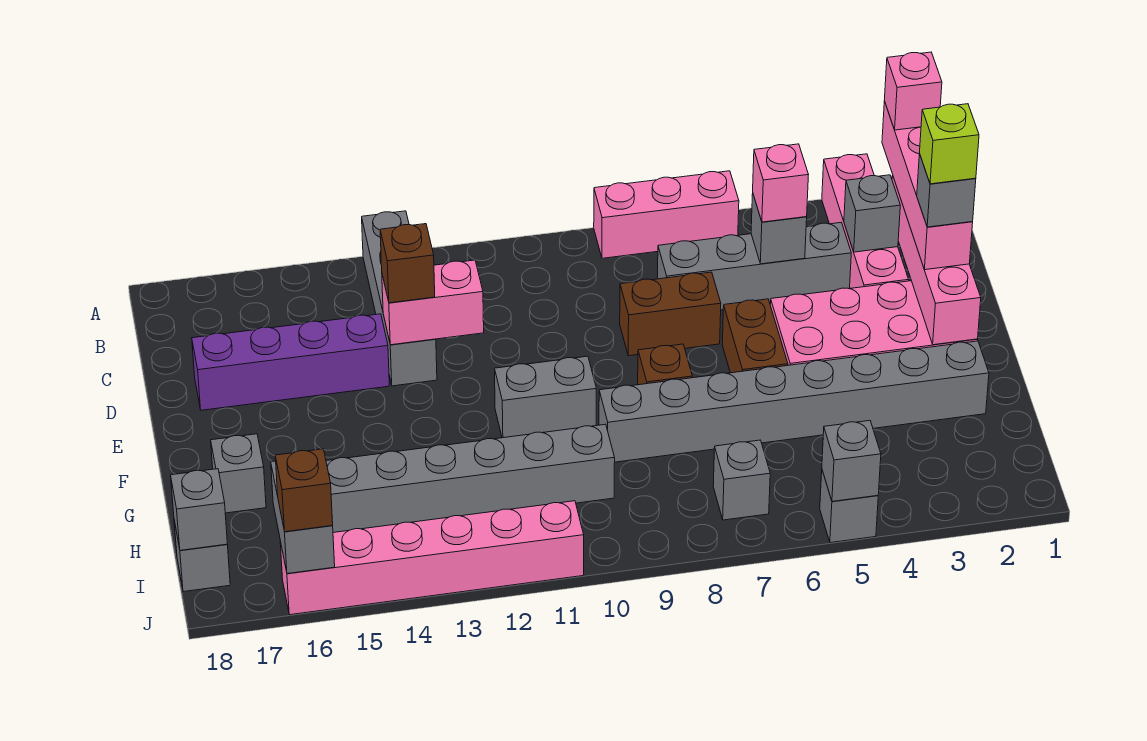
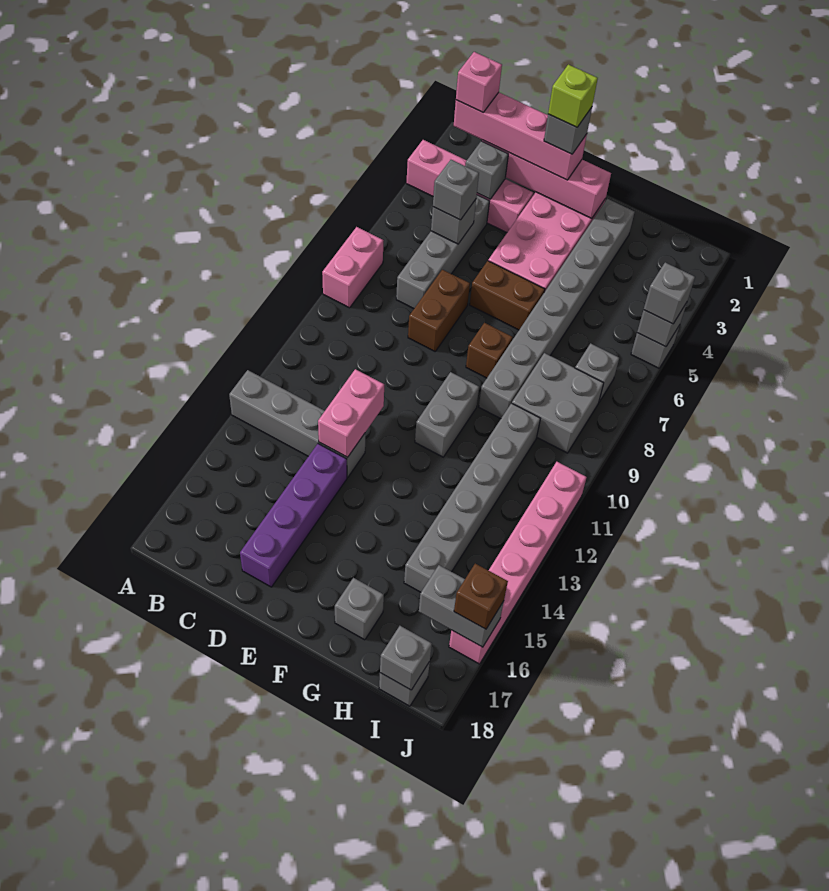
pink 1x3 brick [594,171,739,258] -> pink 1x2 brick [322,227,383,308]
pink 1x1 brick [753,144,808,222] -> grey 1x1 brick [433,160,479,220]
brown 1x1 brick [380,224,435,303] -> none
none -> grey 2x2 brick [512,353,604,453]
none -> grey 1x1 brick [644,262,695,324]

